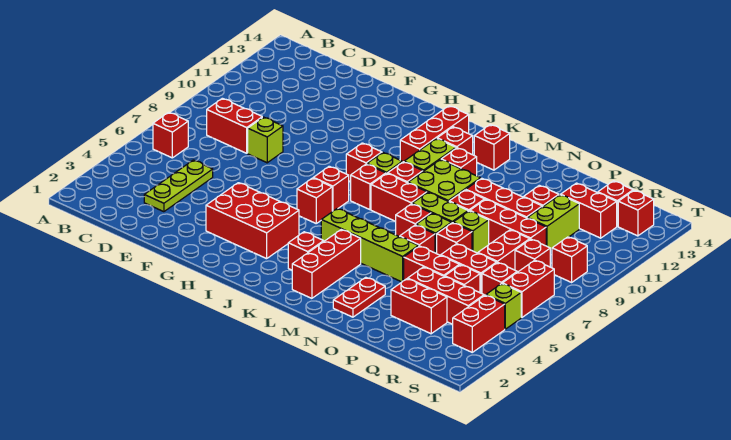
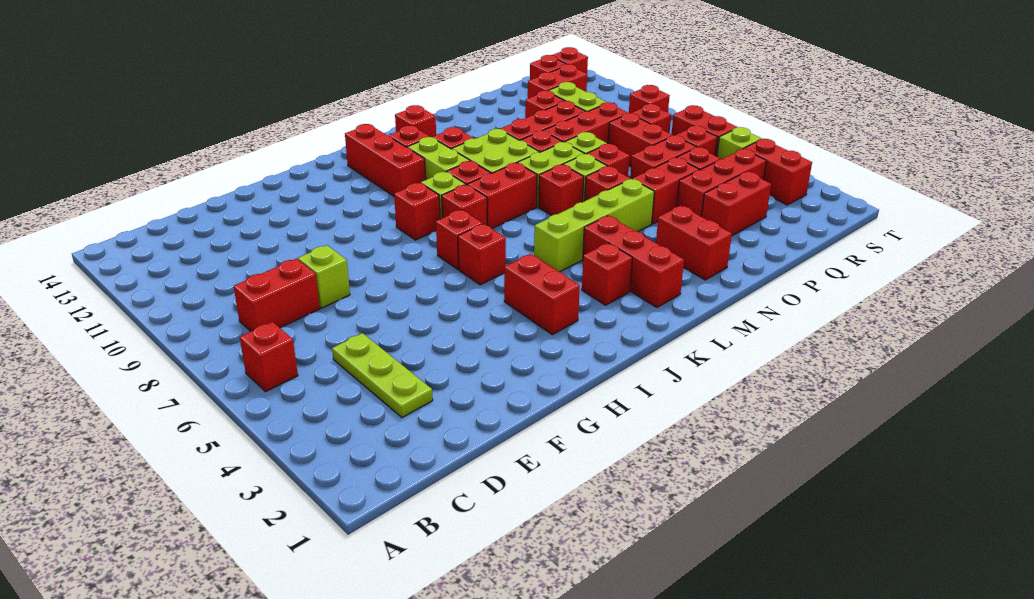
red 2x3 brick [206,183,299,259] -> red 1x2 brick [504,254,580,335]
red 1x2 plate [333,277,385,317] -> red 1x2 brick [656,206,732,280]

